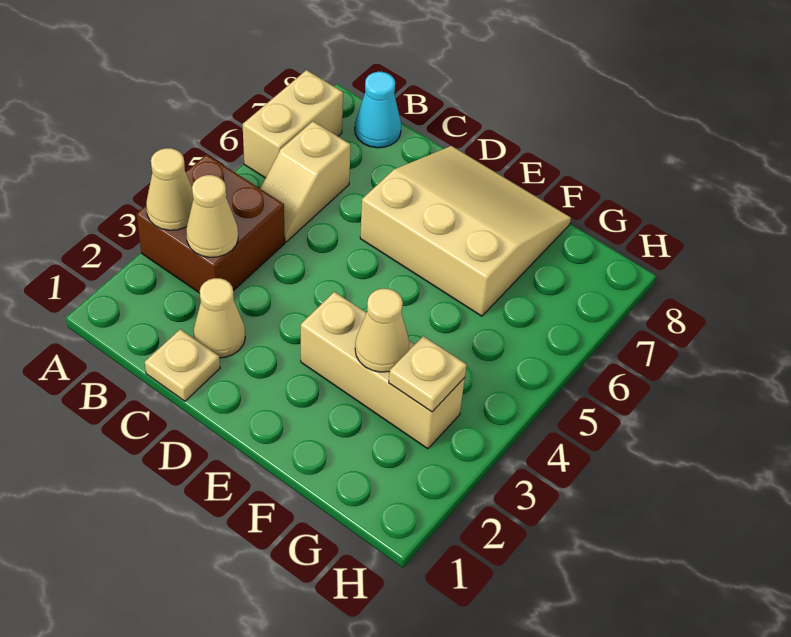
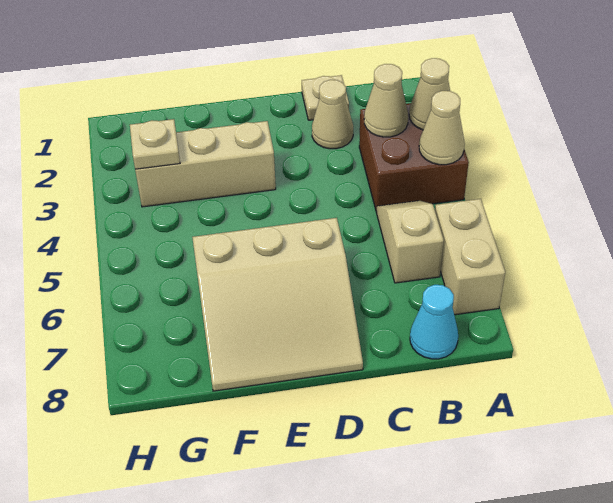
tan 1x1 cone [355,289,409,372] -> tan 1x1 cone moved to [419,91,465,165]

